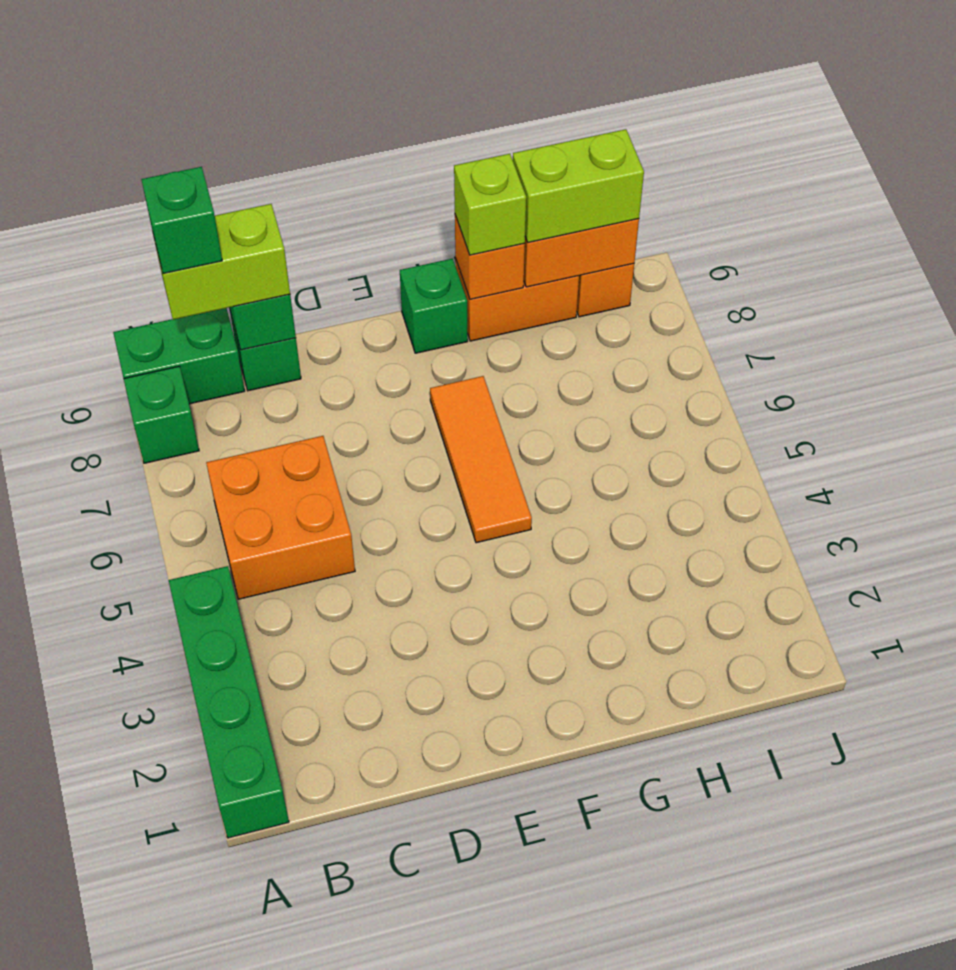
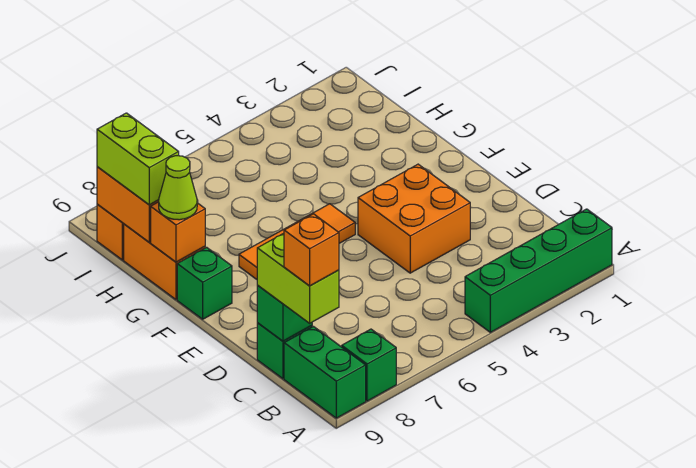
orange 2x2 brick [206,436,355,599] -> orange 2x2 brick moved to [358,164,470,273]
green 1x1 brick [141,167,222,274] -> orange 1x1 brick [284,214,339,286]
lime 1x1 brick [454,154,526,255] -> lime 1x1 cone [159,156,197,220]

